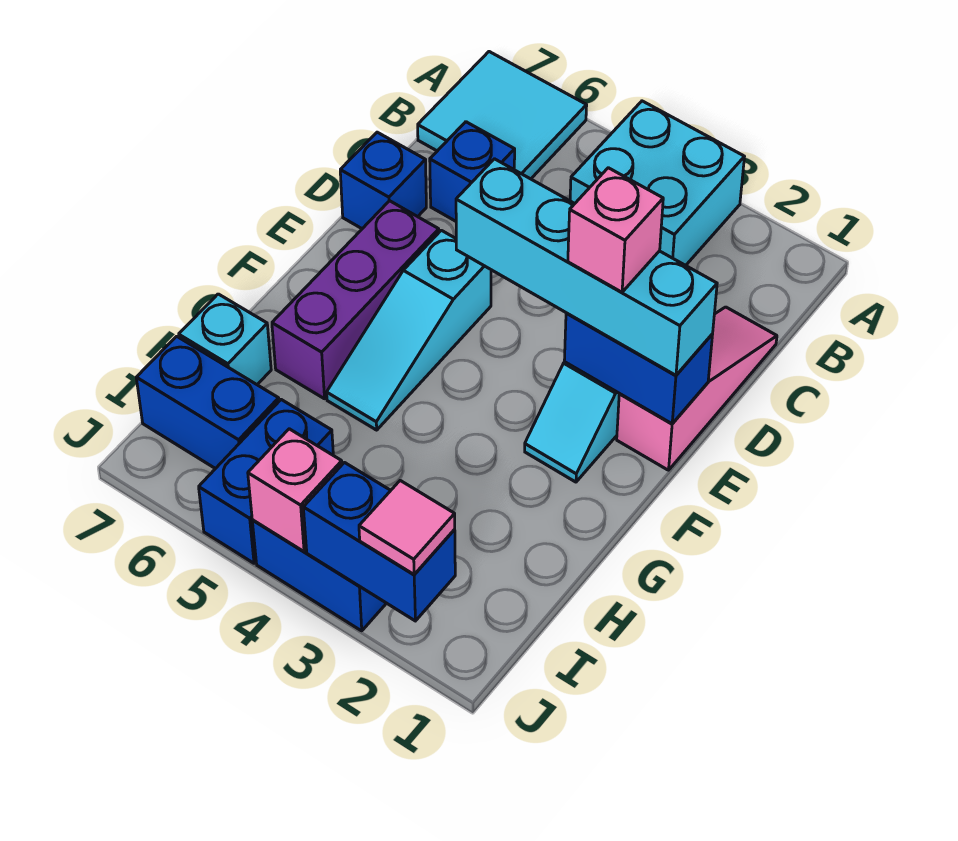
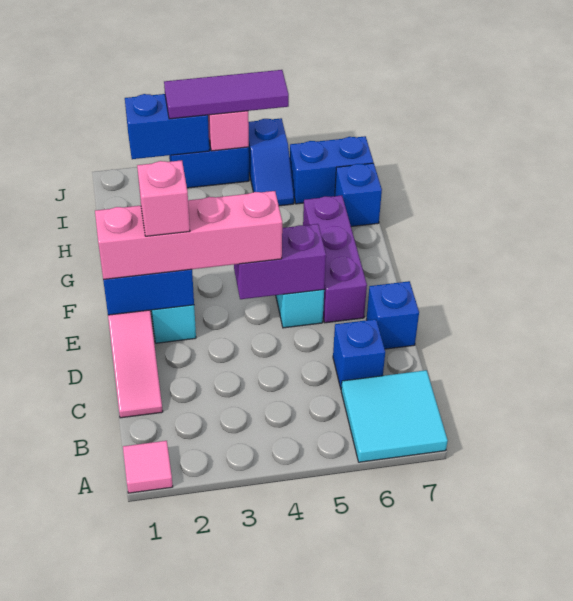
cyan 2x2 brick [570,101,744,265] -> none
cyan 1x4 brick [456,159,717,375] -> pink 1x4 brick [95,191,282,280]
none -> purple 1x2 brick [234,224,326,299]
cyan 1x1 brick [179,294,271,385] -> blue 1x1 brick [335,163,382,227]
blue 1x2 brick [199,400,333,563] -> blue 1x2 slope [249,118,294,206]
pink 1x1 tile [359,481,455,574] -> pink 1x1 tile moved to [123,441,173,493]
none -> purple 1x3 tile [164,70,289,119]

